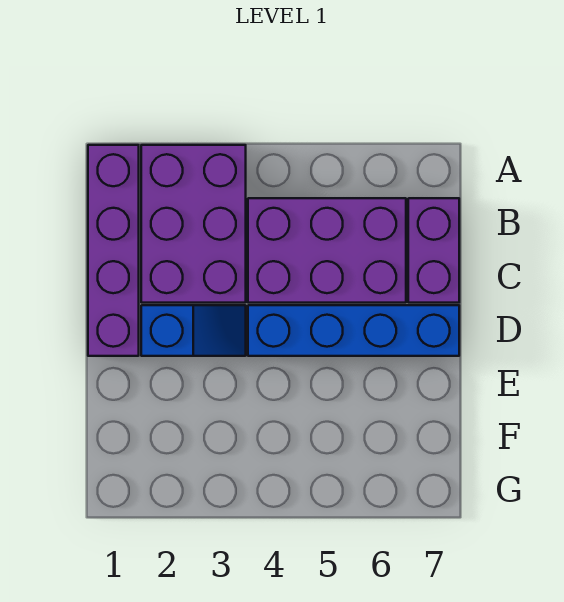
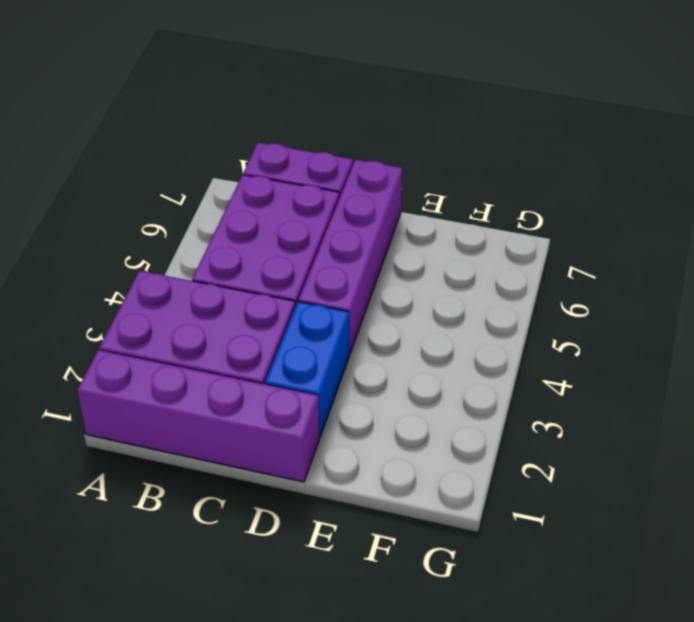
blue 1x2 slope [141,305,246,356] -> blue 1x2 brick [265,302,349,437]
blue 1x4 brick [248,305,459,356] -> purple 1x4 brick [298,160,402,354]

